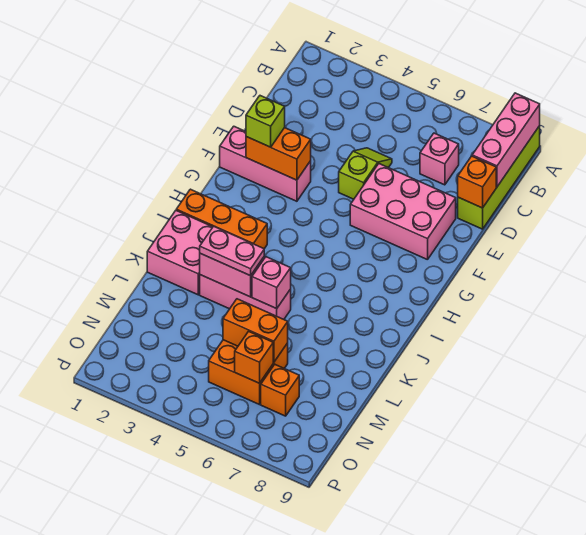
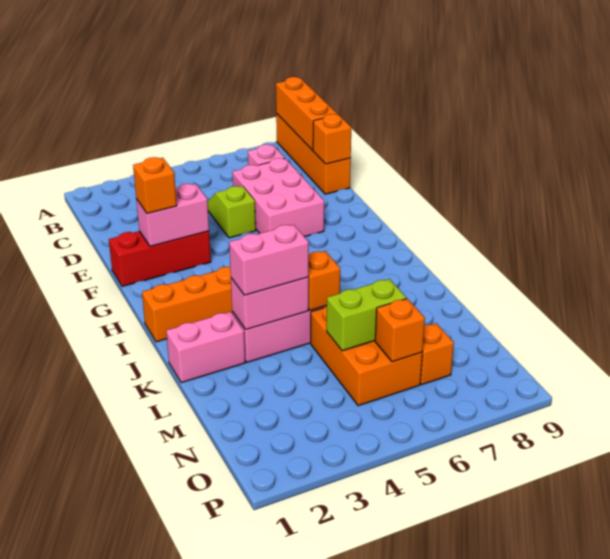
lime 1x4 brick [458,126,540,229] -> orange 1x4 brick [276,114,351,194]
pink 1x3 brick [472,93,540,187] -> orange 1x3 brick [276,77,338,151]
pink 2x3 brick [350,164,456,260] -> pink 2x3 brick turned to [232,158,324,237]
pink 1x3 brick [220,126,311,201] -> red 1x3 brick [109,231,211,286]
orange 1x2 brick [246,128,311,180] -> pink 1x2 brick [136,184,209,246]
lime 1x1 brick [246,96,285,147] -> orange 1x1 brick [133,157,177,214]
pink 2x2 brick [147,211,213,295] -> pink 1x2 brick [166,312,245,383]
pink 1x2 plate [200,226,264,276] -> pink 1x2 brick [229,225,309,295]
pink 1x1 brick [252,257,291,309] -> orange 1x1 brick [308,251,340,310]
orange 2x2 brick [209,340,288,405] -> orange 2x3 brick [311,306,422,406]
orange 1x2 brick [223,299,288,362] -> lime 1x2 brick [327,279,406,351]

